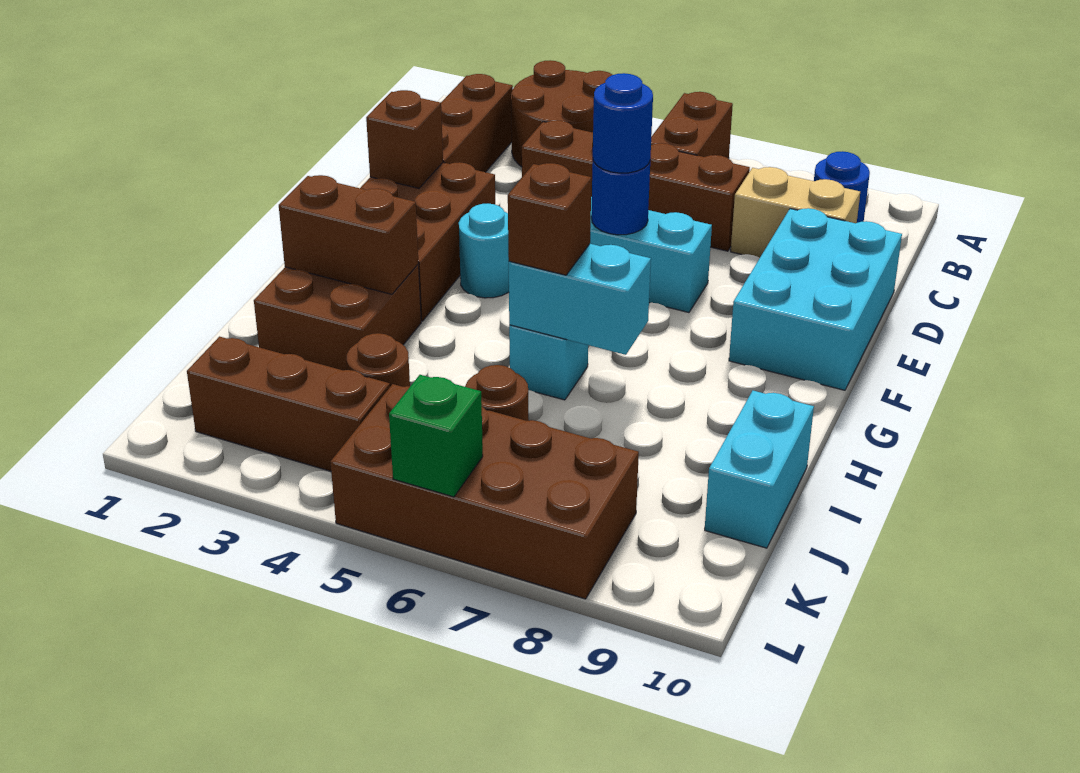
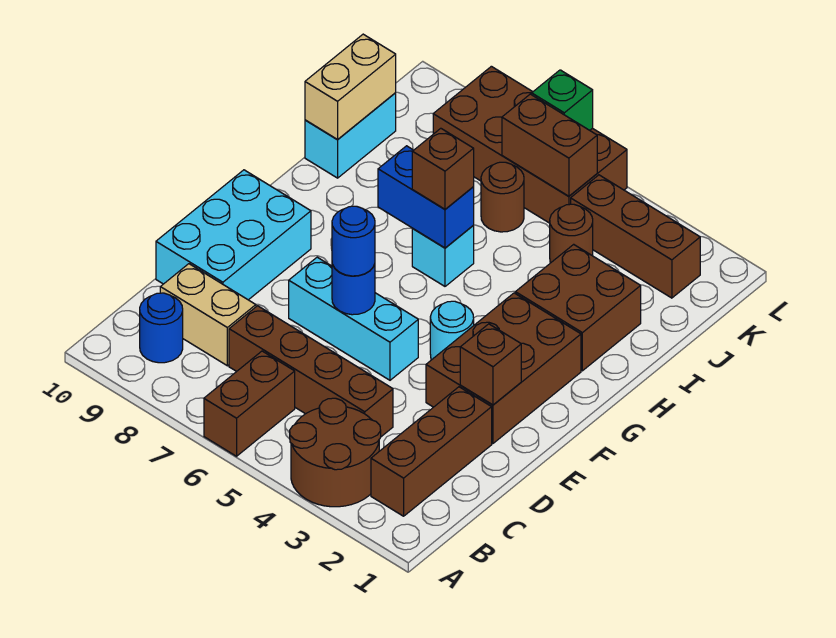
brown 1x2 brick [279,175,419,294] -> brown 1x2 brick moved to [502,94,597,196]
cyan 1x2 brick [509,244,651,355] -> blue 1x2 brick [378,146,474,248]
none -> tan 1x2 brick [305,34,396,140]

